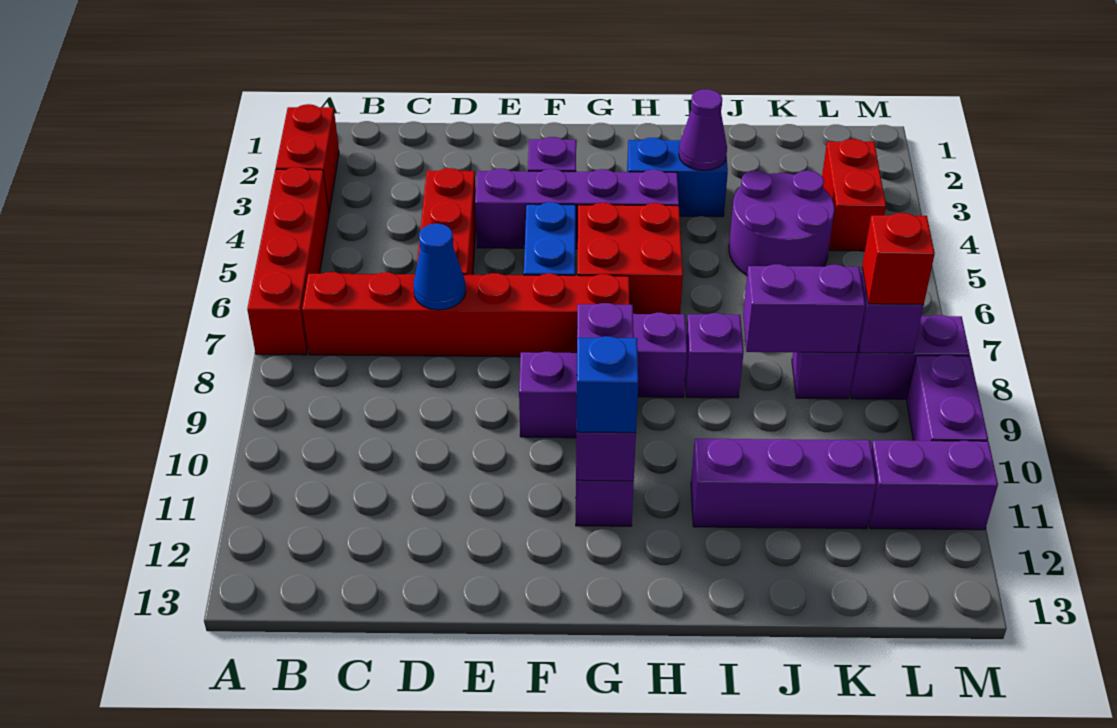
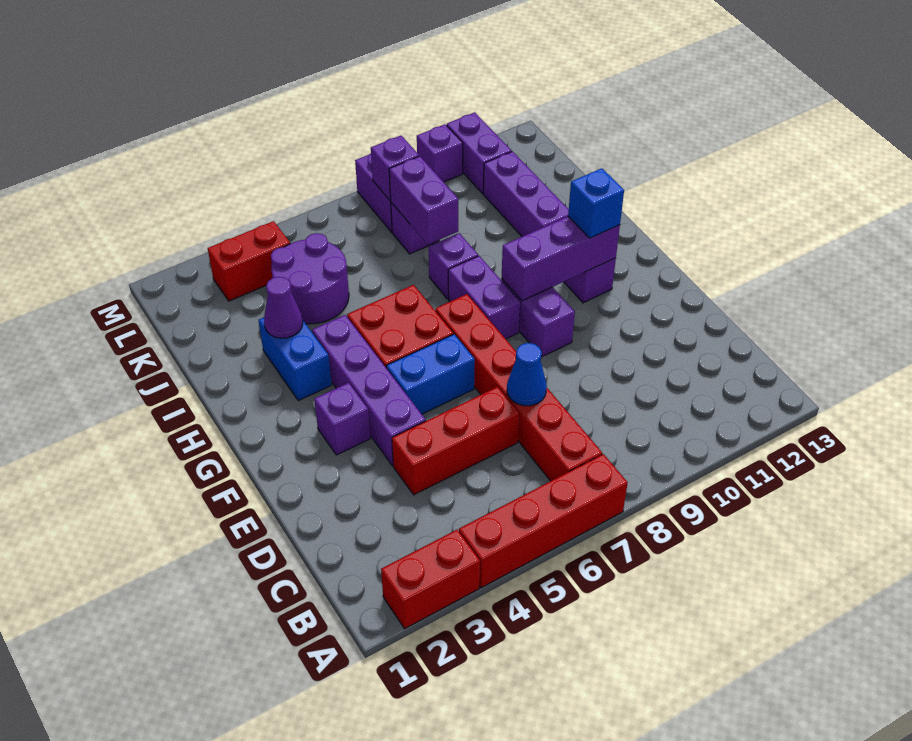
red 1x1 brick [862,213,935,305] -> none
purple 1x2 brick [907,355,988,441] -> purple 1x1 brick [417,124,463,182]

